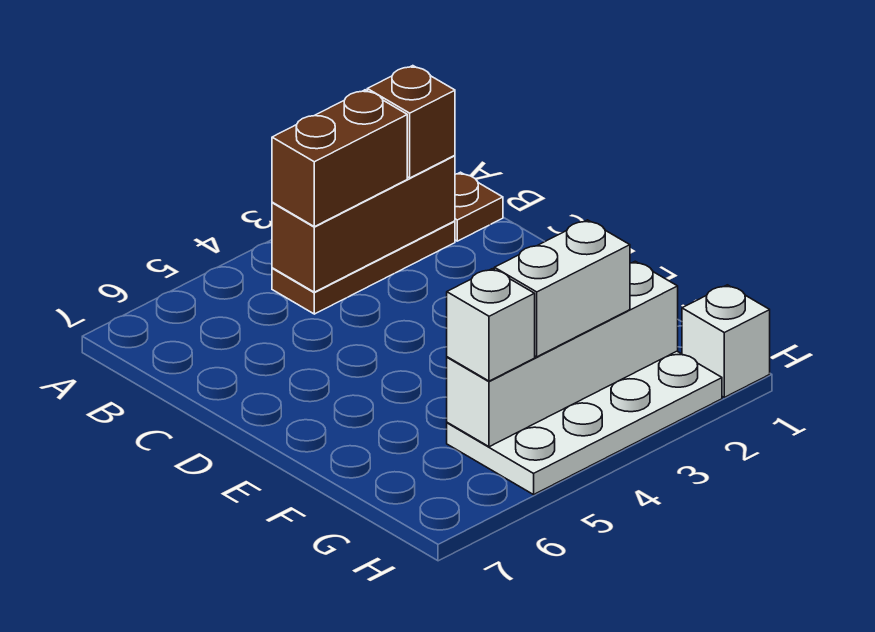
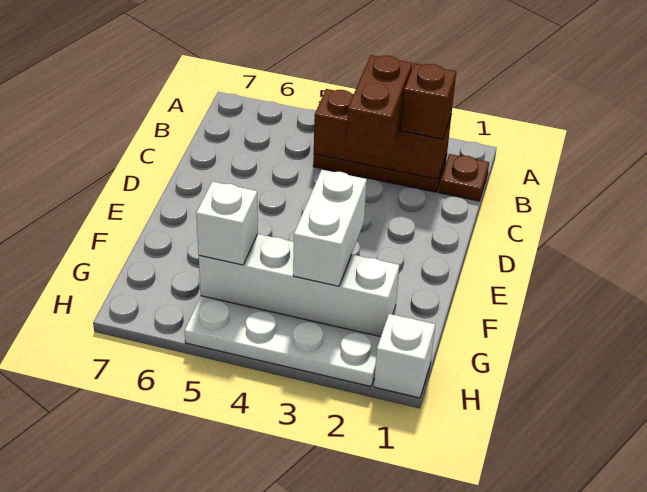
brown 1x2 brick [272,90,407,227] -> brown 1x2 brick turned to [346,55,412,159]
white 1x2 brick [494,220,630,357] -> white 1x2 brick turned to [293,170,367,286]

